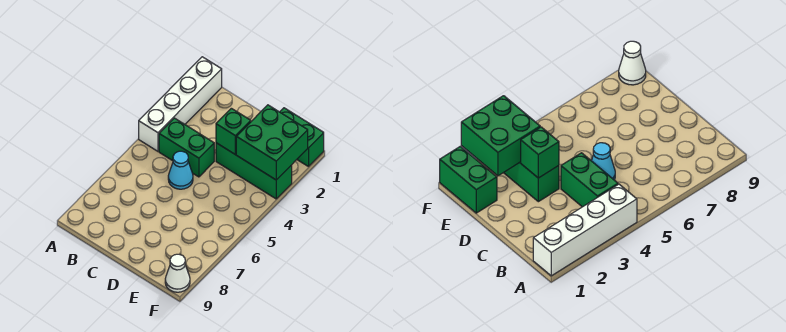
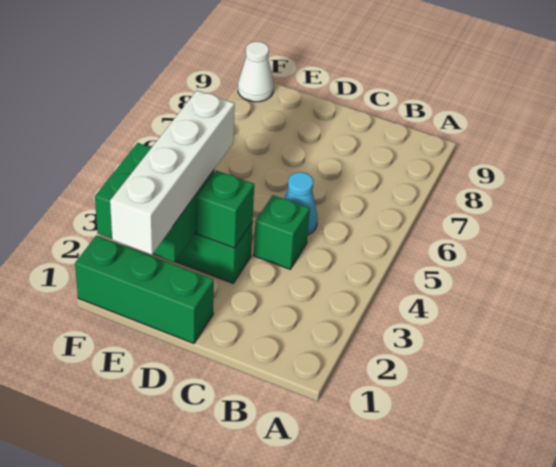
white 1x4 brick [139,57,222,151] -> white 1x4 brick moved to [110,91,235,255]
green 1x2 brick [159,118,214,177] -> green 1x1 brick [254,195,310,269]
green 1x2 brick [280,108,324,167] -> green 1x3 brick [75,235,214,343]

